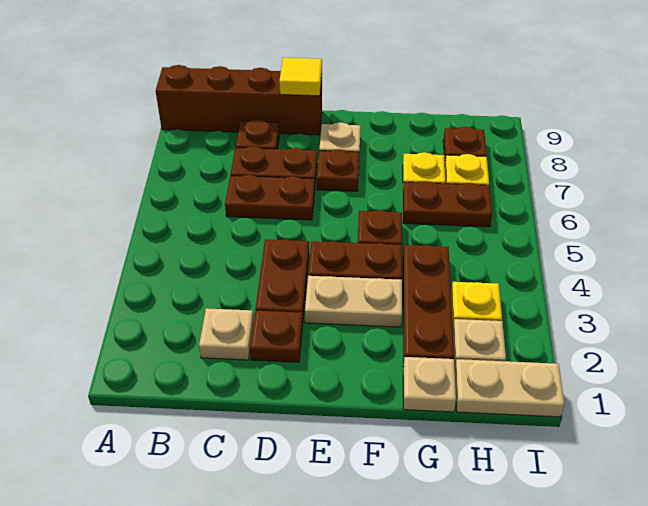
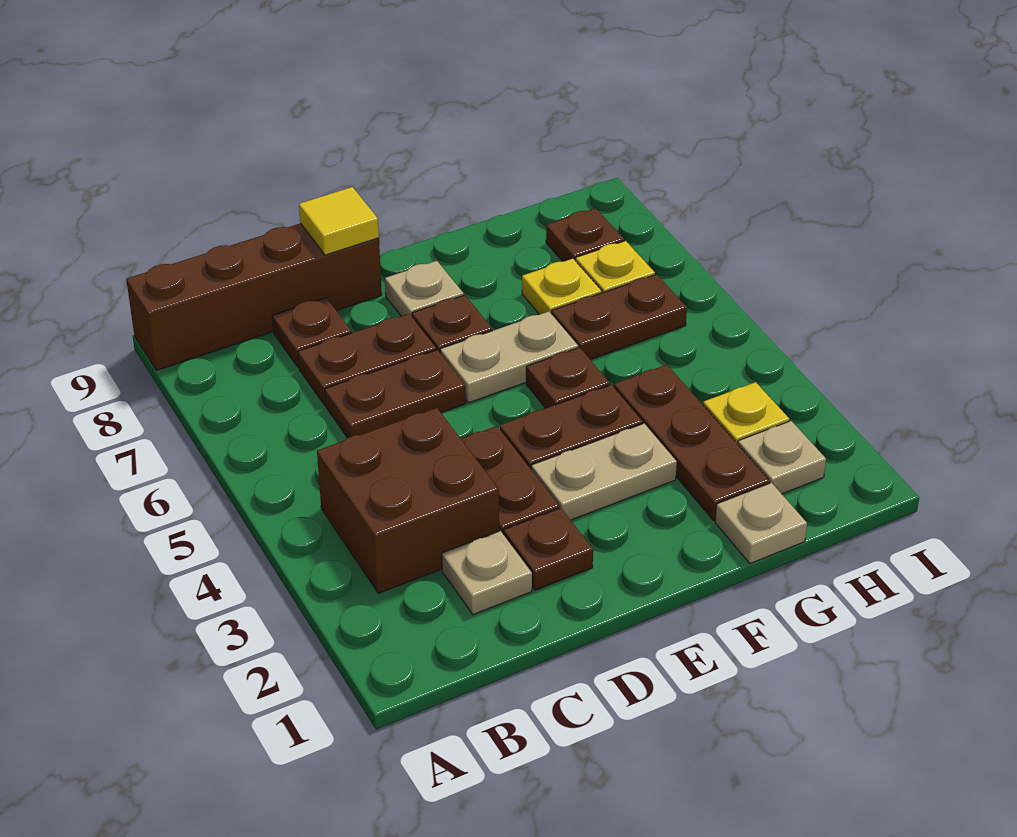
none -> brown 2x2 brick [317,408,499,593]
tan 1x2 plate [455,359,565,417] -> tan 1x2 plate moved to [440,311,578,403]

